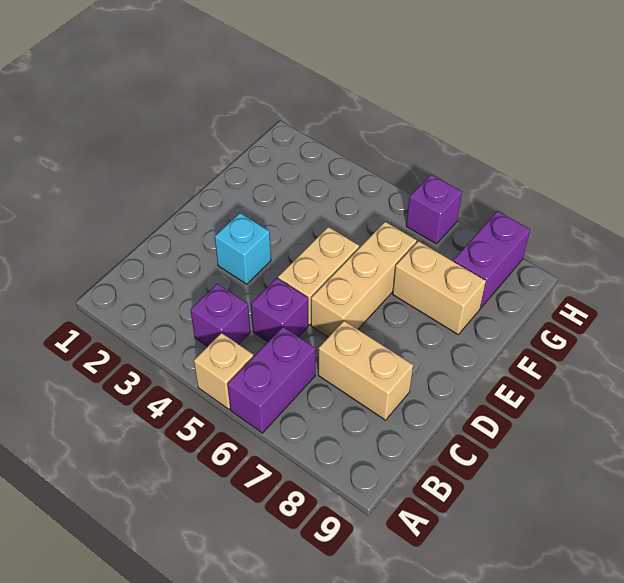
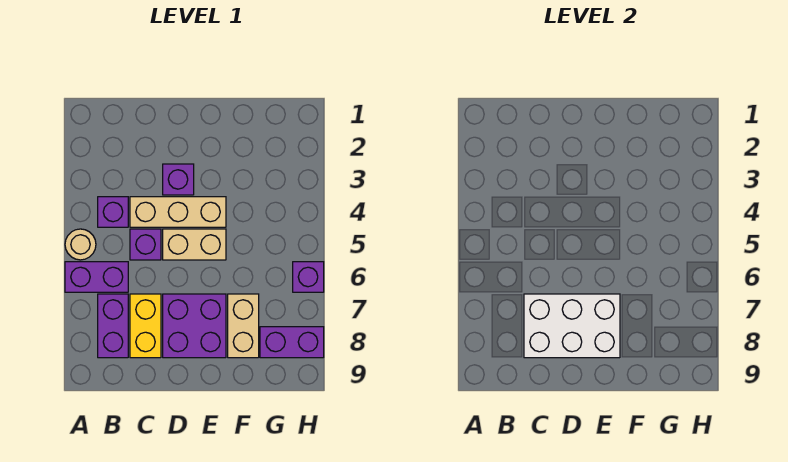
tan 1x1 brick [194,333,254,409] -> tan 1x1 round brick [65,229,96,260]
none -> purple 1x2 brick [98,294,128,358]
tan 1x2 brick [318,321,413,420] -> yellow 1x2 brick [130,294,161,358]
none -> white 2x3 brick [524,294,620,358]
cyan 1x1 brick [215,213,271,284] -> purple 1x1 brick [163,164,194,195]
tan 1x3 brick [311,222,417,337] -> tan 1x3 brick moved to [130,197,226,227]
none -> purple 2x2 brick [163,294,226,358]

